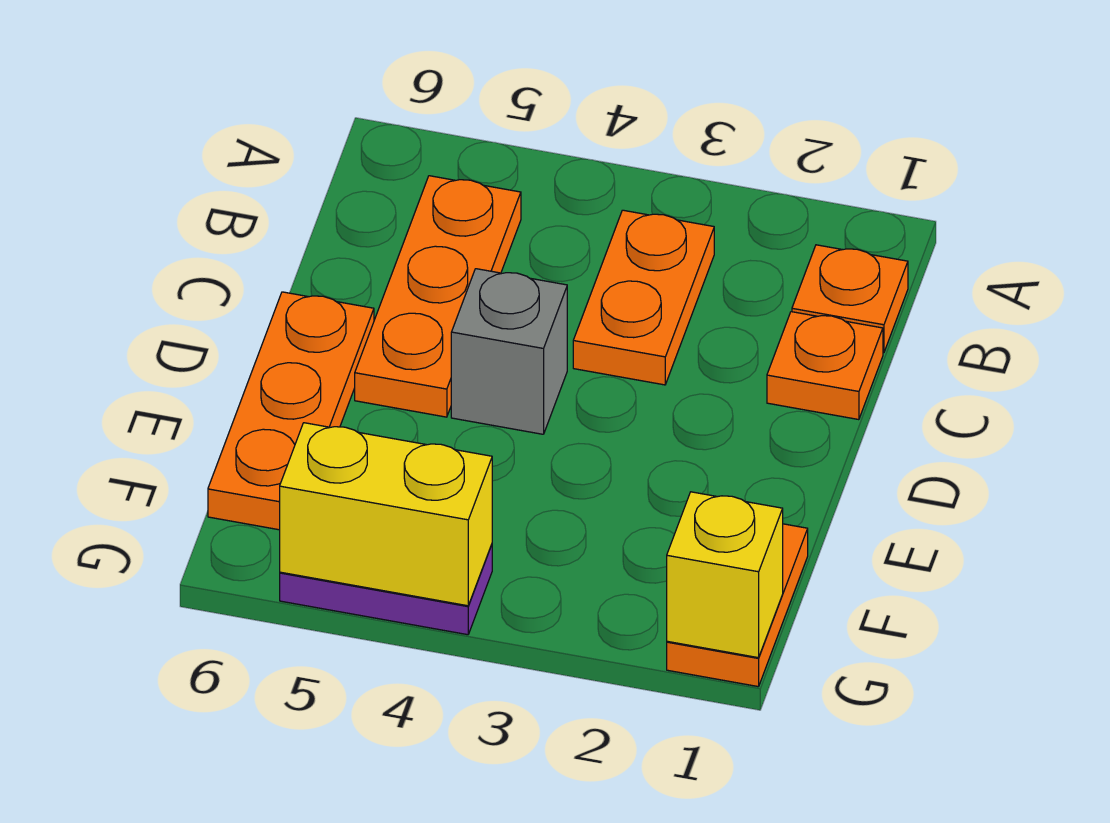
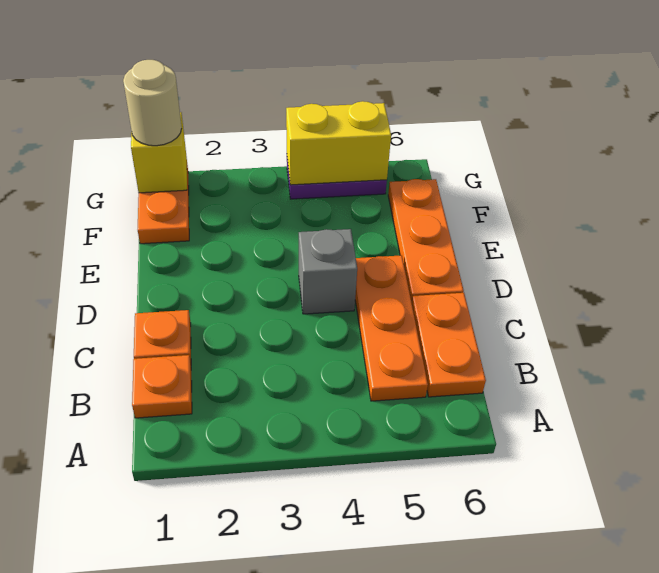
orange 1x2 plate [573,210,714,385] -> orange 1x2 plate moved to [412,293,486,397]
none -> tan 1x1 round brick [123,60,182,146]

